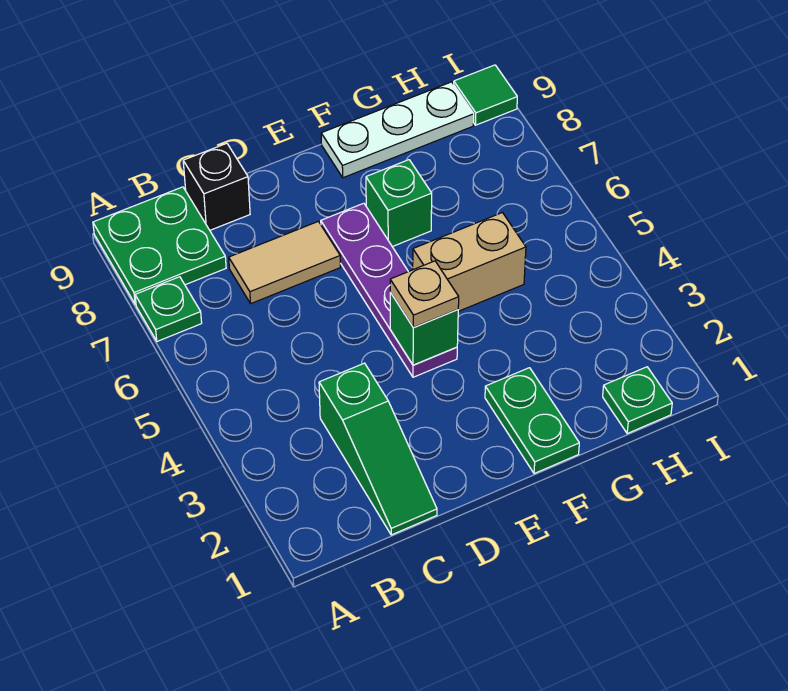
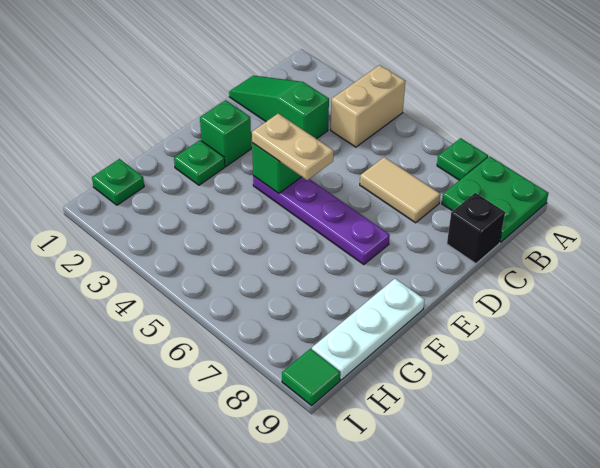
tan 1x2 tile [229,221,340,304] -> tan 1x2 tile turned to [360,157,440,223]
tan 1x1 plate [390,261,459,327] -> tan 1x2 plate [252,113,334,180]
green 1x2 plate [485,368,579,474] -> green 1x1 plate [174,140,225,185]
tan 1x2 brick [413,213,526,311] -> tan 1x2 brick moved to [331,65,405,147]
green 1x1 brick [366,160,432,247] -> green 1x1 brick moved to [200,100,251,166]

